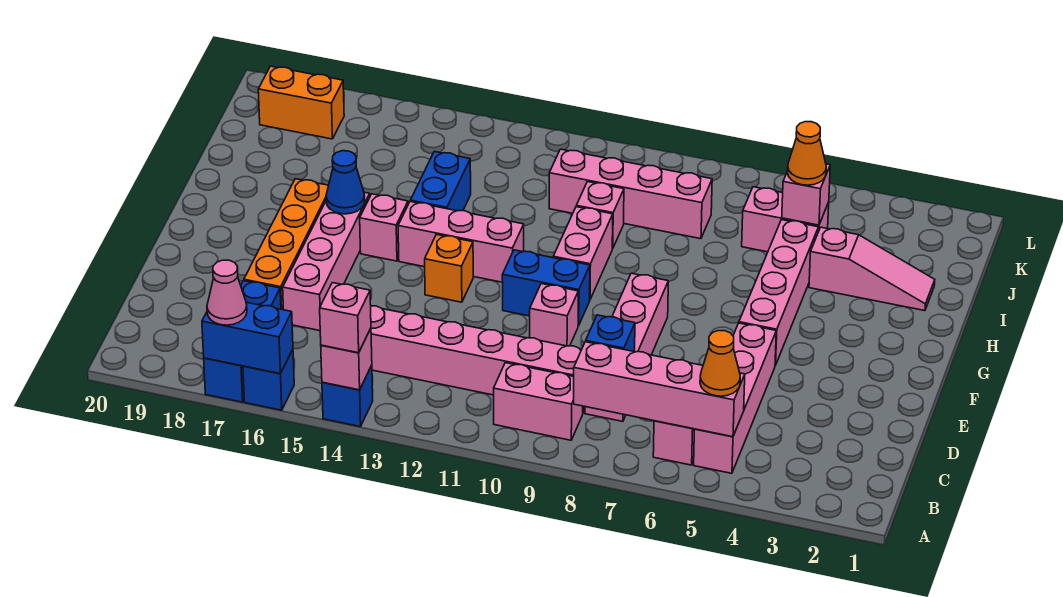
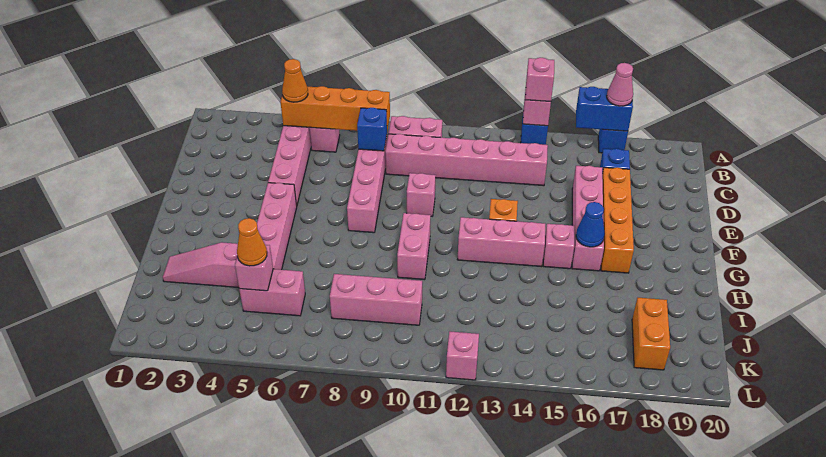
blue 1x1 brick [243,349,294,410] -> none
pink 1x4 brick [574,342,745,437] -> orange 1x4 brick [281,86,390,131]
blue 1x2 brick [502,250,590,326] -> none
blue 1x2 brick [410,152,471,211] -> none
pink 1x1 brick [576,182,624,249] -> pink 1x1 brick moved to [446,331,479,380]
pink 1x4 brick [549,149,712,239] -> pink 1x3 brick [330,274,422,325]
orange 1x2 brick [258,66,344,139] -> orange 1x2 brick turned to [632,298,670,370]

